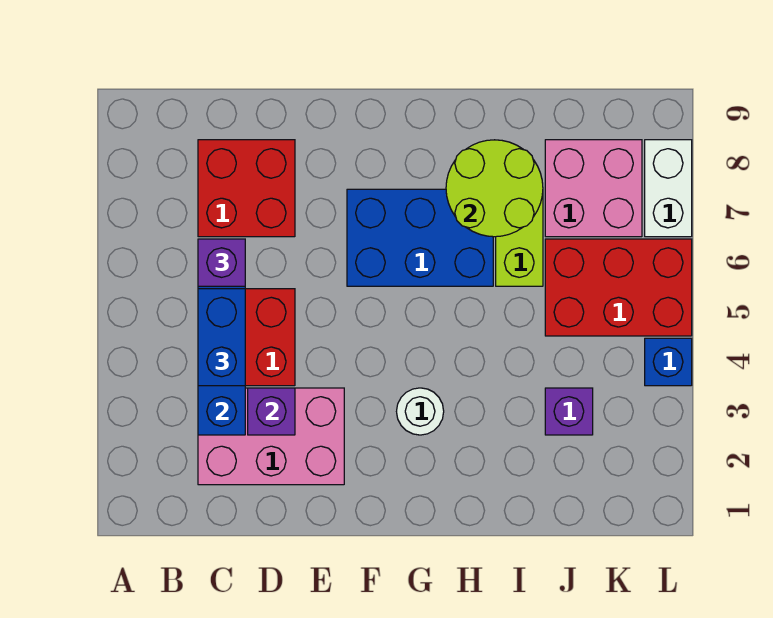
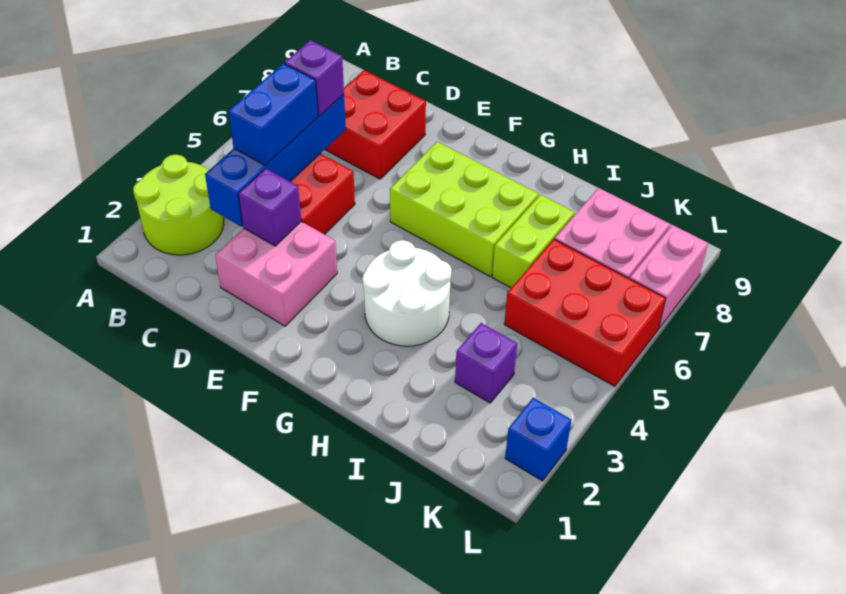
pink 2x3 brick [198,388,344,485] -> pink 2x2 brick [215,222,337,326]
blue 2x3 brick [347,189,493,286] -> lime 2x3 brick [390,142,539,277]
white 1x1 round brick [397,388,444,435] -> white 2x2 round brick [362,240,452,346]
lime 2x2 round brick [446,140,543,237] -> lime 2x2 round brick moved to [133,155,224,255]
blue 1x1 brick [645,338,692,386] -> blue 1x1 brick moved to [505,398,571,481]
white 1x2 brick [645,140,692,237] -> pink 1x2 brick [630,225,708,328]

